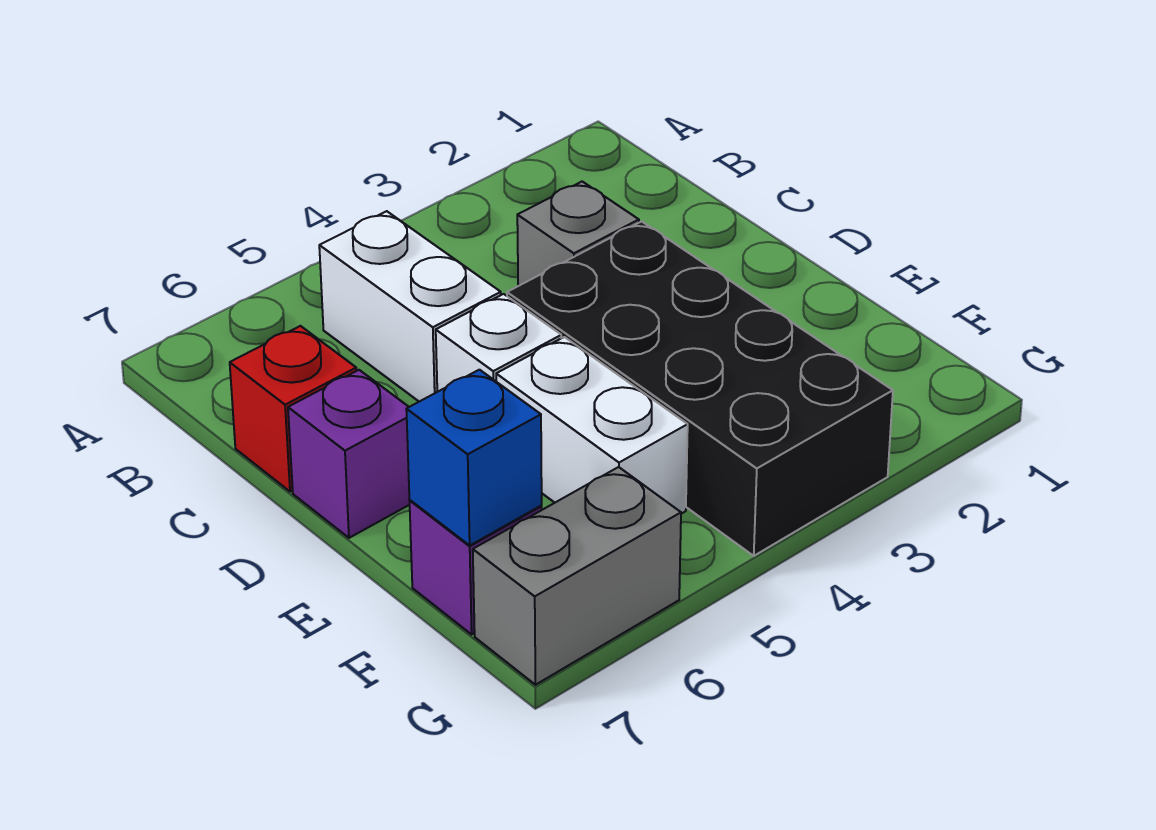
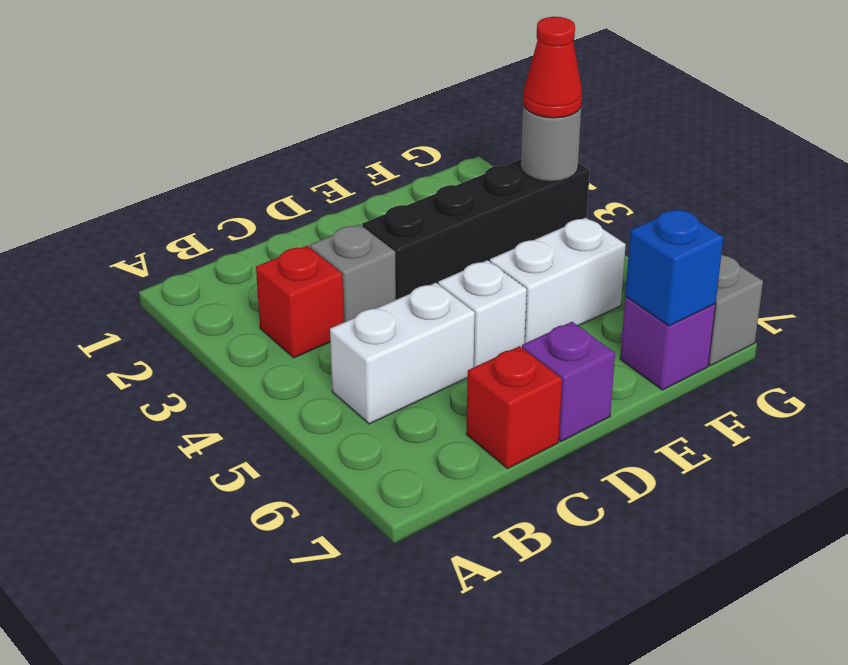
none -> red 1x1 brick [256,246,344,358]
black 2x4 brick [507,222,893,556] -> black 1x4 brick [362,159,590,300]
none -> grey 1x1 round brick [521,105,581,182]
none -> red 1x1 cone [523,17,582,118]

